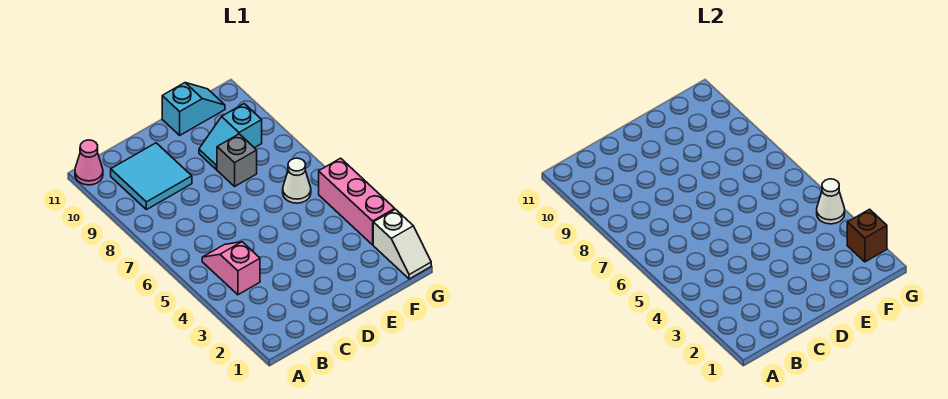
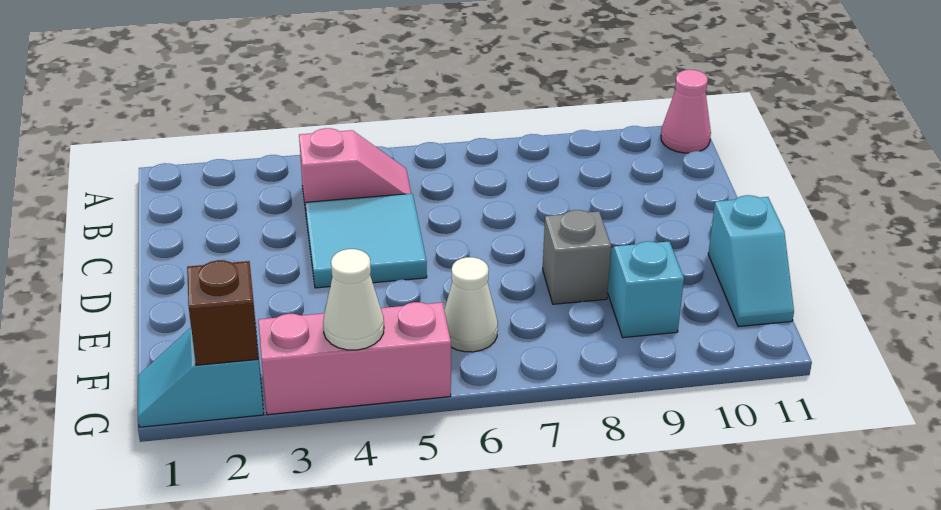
cyan 2x2 tile [111,143,192,210] -> cyan 2x2 tile moved to [305,193,427,288]
white 1x2 slope [373,209,431,279] -> cyan 1x2 slope [138,328,264,427]

